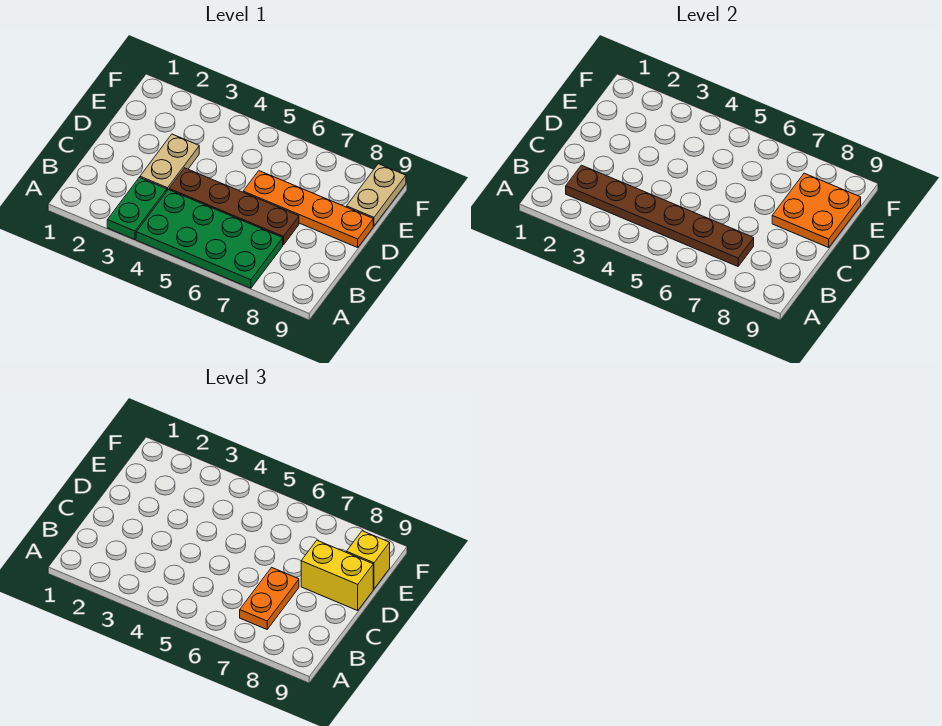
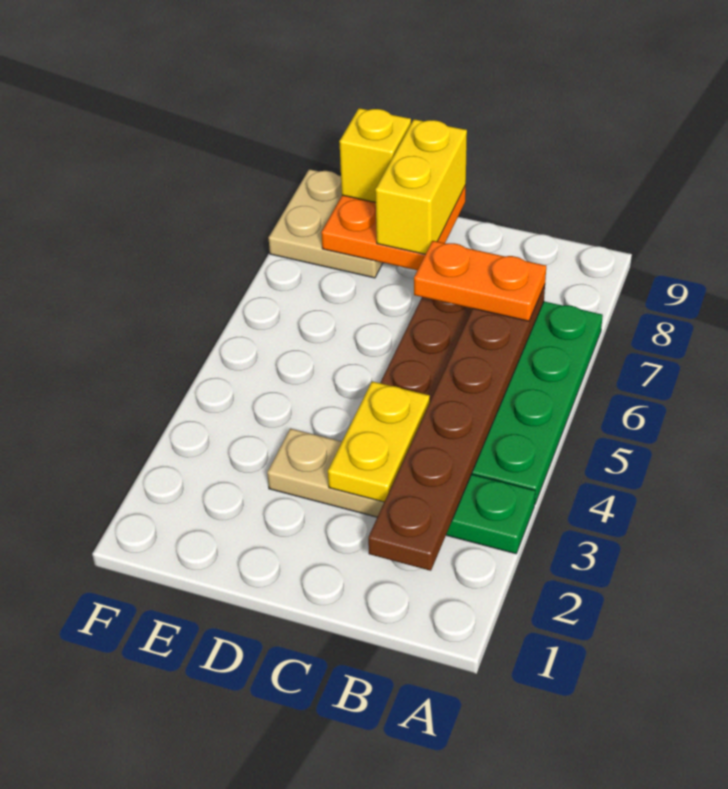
none -> yellow 1x2 plate [328,381,430,502]
orange 1x4 plate [243,171,373,247] -> none
tan 1x2 plate [347,164,406,226] -> tan 2x2 plate [269,169,383,278]

